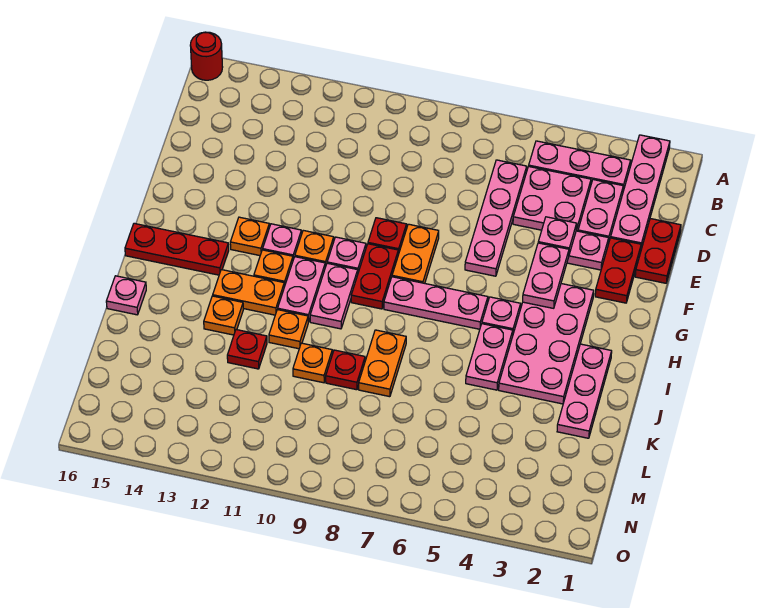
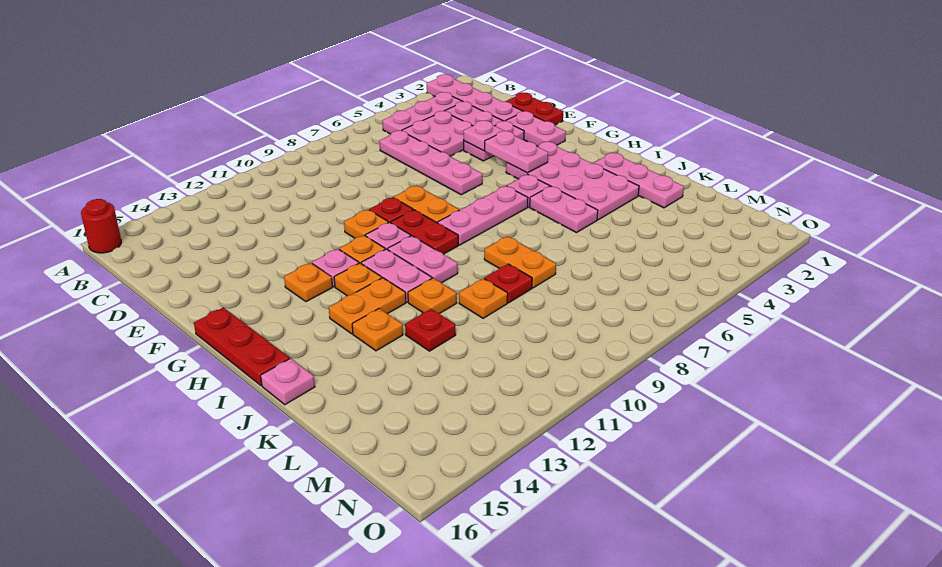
red 1x2 plate [595,238,641,303] -> pink 1x2 plate [506,111,566,147]
none -> orange 1x1 plate [344,210,389,238]
red 1x3 plate [125,223,229,275] -> red 1x3 plate turned to [194,307,290,386]

